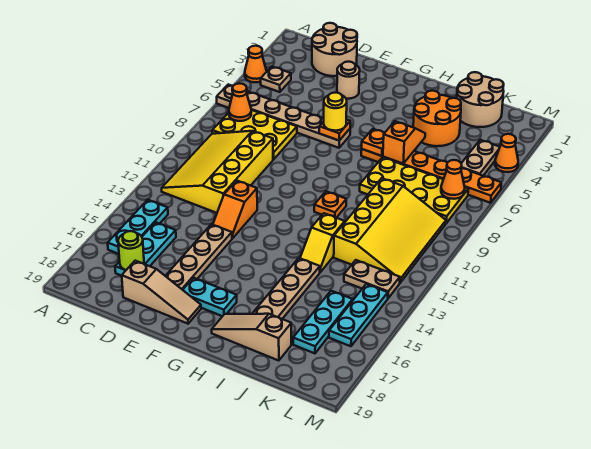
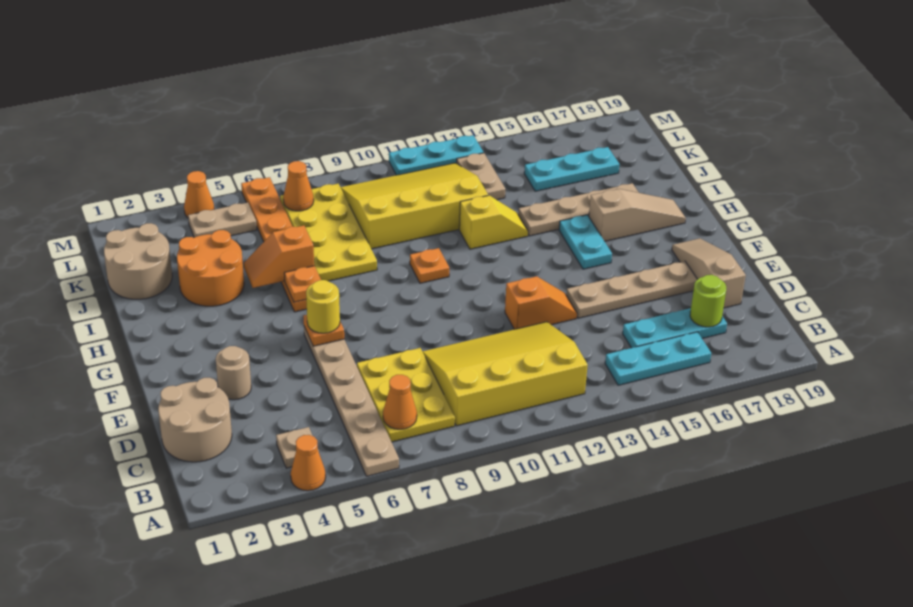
yellow 3x4 slope [162,131,273,213] -> yellow 3x4 slope turned to [423,322,588,426]
cyan 1x2 plate [183,278,237,316] -> cyan 1x2 plate moved to [559,215,612,269]
tan 1x3 slope [212,314,291,361] -> tan 1x3 slope turned to [589,189,686,241]
cyan 1x3 plate [329,284,388,346] -> cyan 1x3 plate moved to [389,135,484,175]

